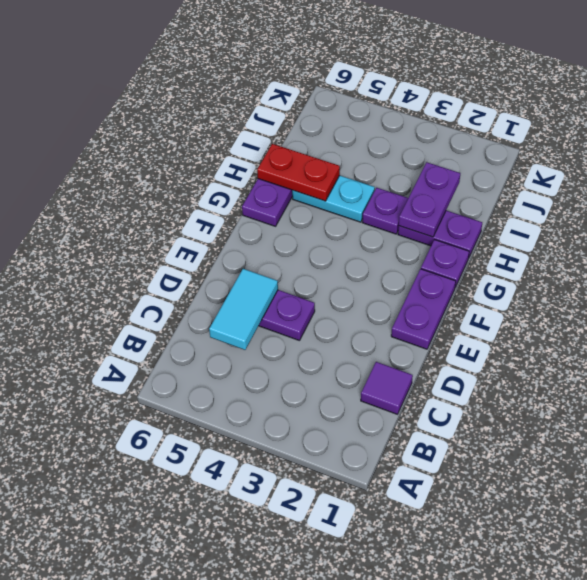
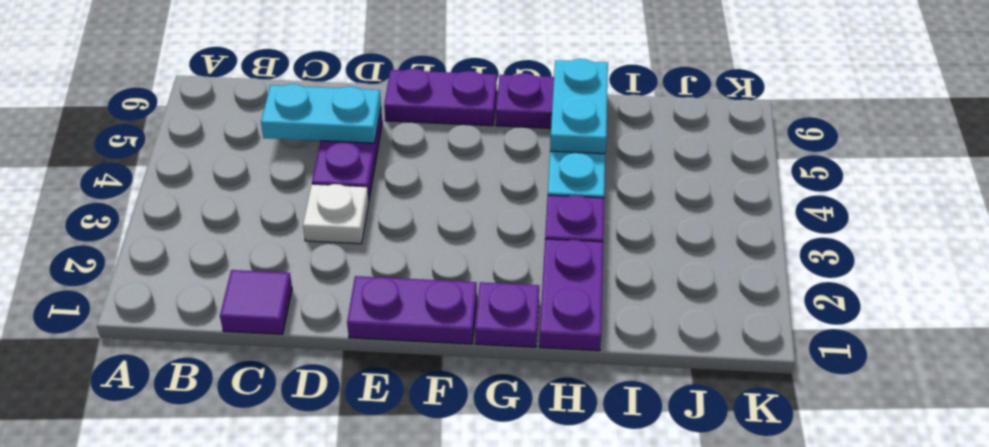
cyan 1x2 tile [209,269,278,350] -> cyan 1x2 plate [261,84,381,143]
none -> white 1x1 plate [303,184,369,244]
purple 1x2 plate [399,162,460,237] -> purple 1x2 plate moved to [384,69,497,126]
red 1x2 plate [257,144,340,201] -> cyan 1x2 plate [550,59,608,154]

